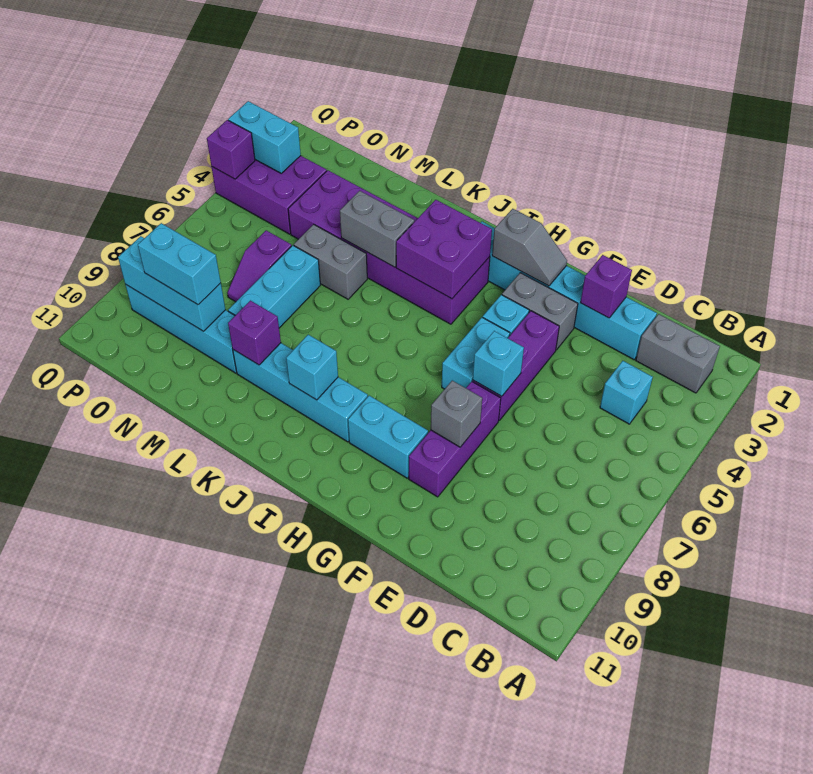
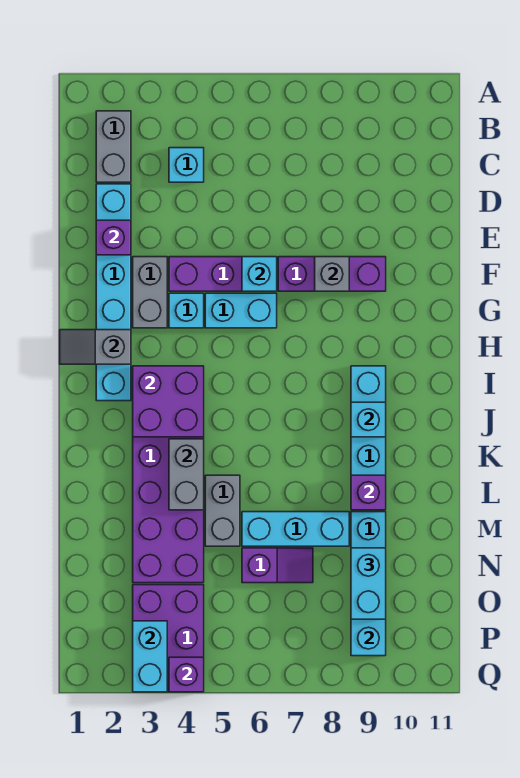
grey 1x2 slope [492,209,567,286] -> grey 1x2 slope turned to [60,330,131,364]
cyan 1x2 brick [348,396,428,478] -> none

